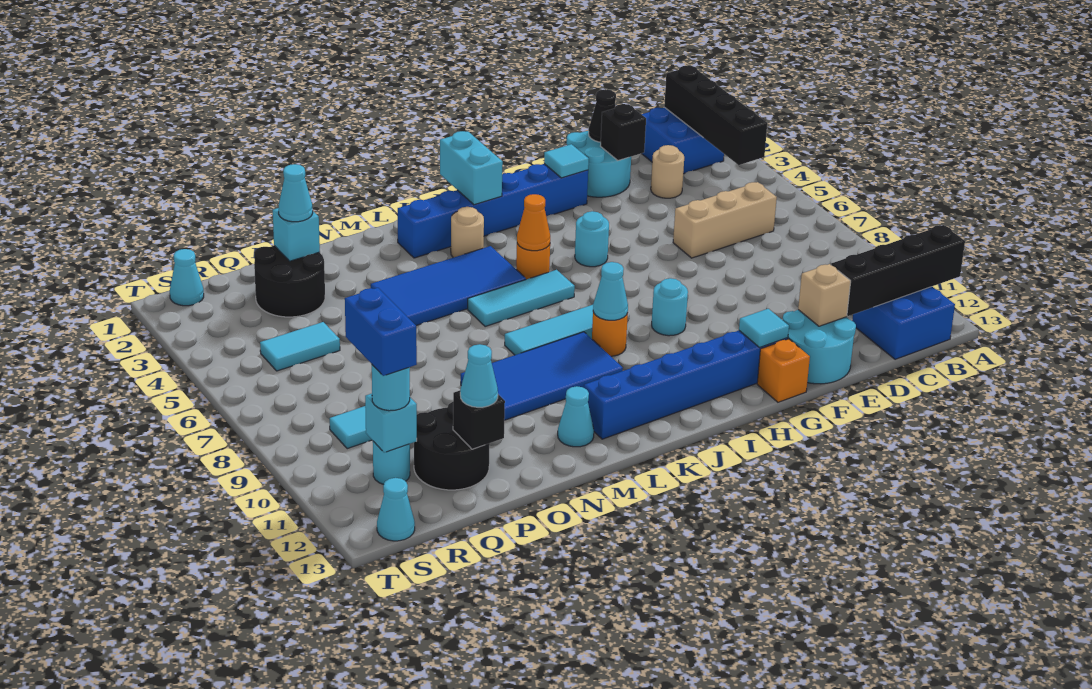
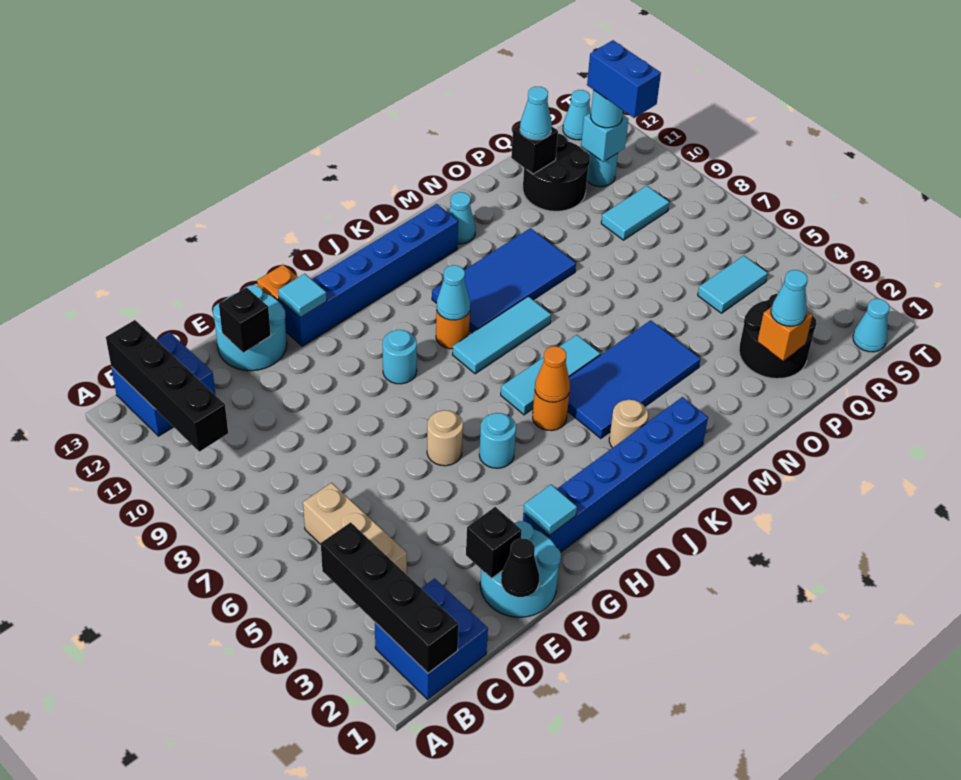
black 1x4 brick [831,225,965,316] -> black 1x4 brick turned to [106,320,228,452]
tan 1x3 brick [673,182,777,258] -> tan 1x3 brick turned to [303,483,407,575]
tan 1x1 round brick [651,145,684,198] -> tan 1x1 round brick moved to [427,410,463,466]
tan 1x1 brick [798,264,851,326] -> black 1x1 brick [219,287,271,352]
cyan 1x2 brick [440,131,503,205] -> none
cyan 1x1 brick [273,208,320,261] -> orange 1x1 brick [757,307,813,361]

